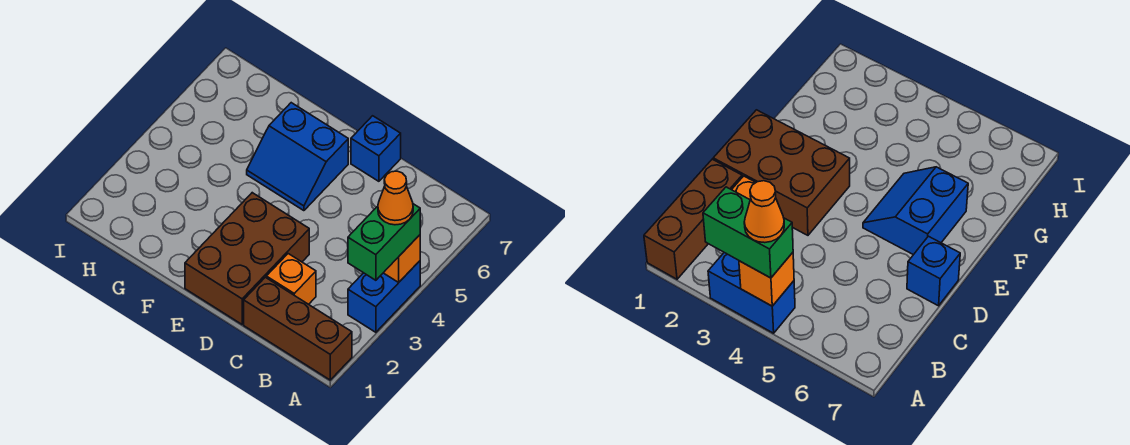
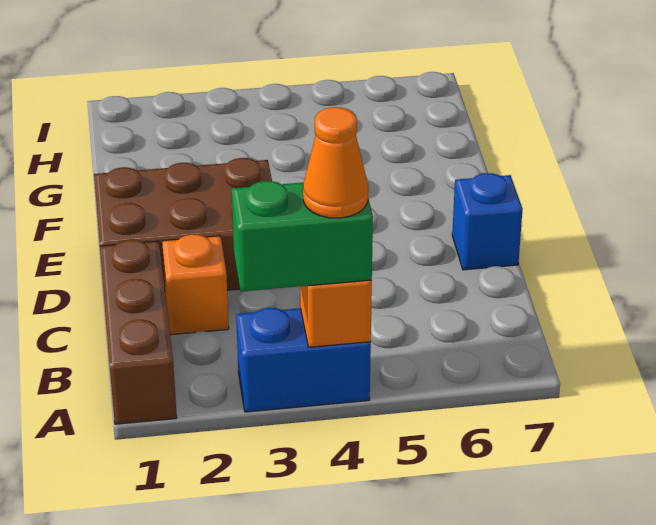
blue 2x2 slope [247,103,348,211] -> none

